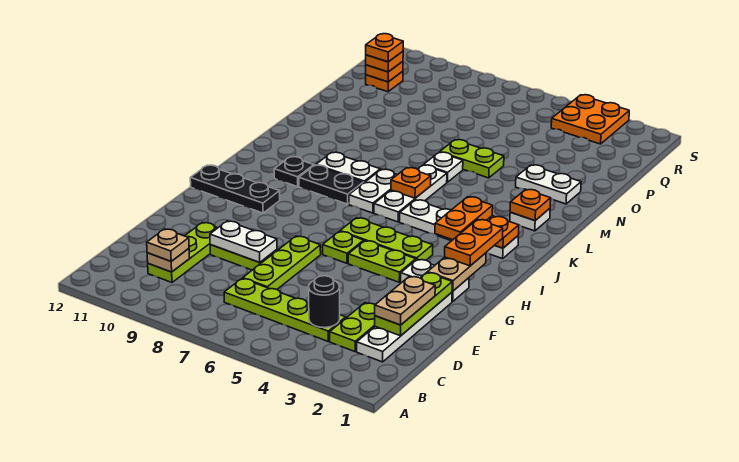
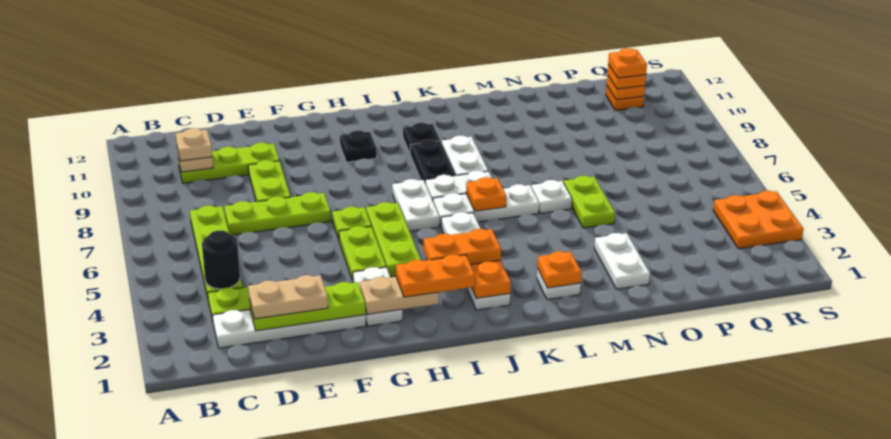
white 1x2 plate [210,221,277,262] -> white 1x2 plate moved to [392,179,439,231]
black 1x3 plate [190,165,280,213] -> black 1x1 plate [340,131,377,162]

